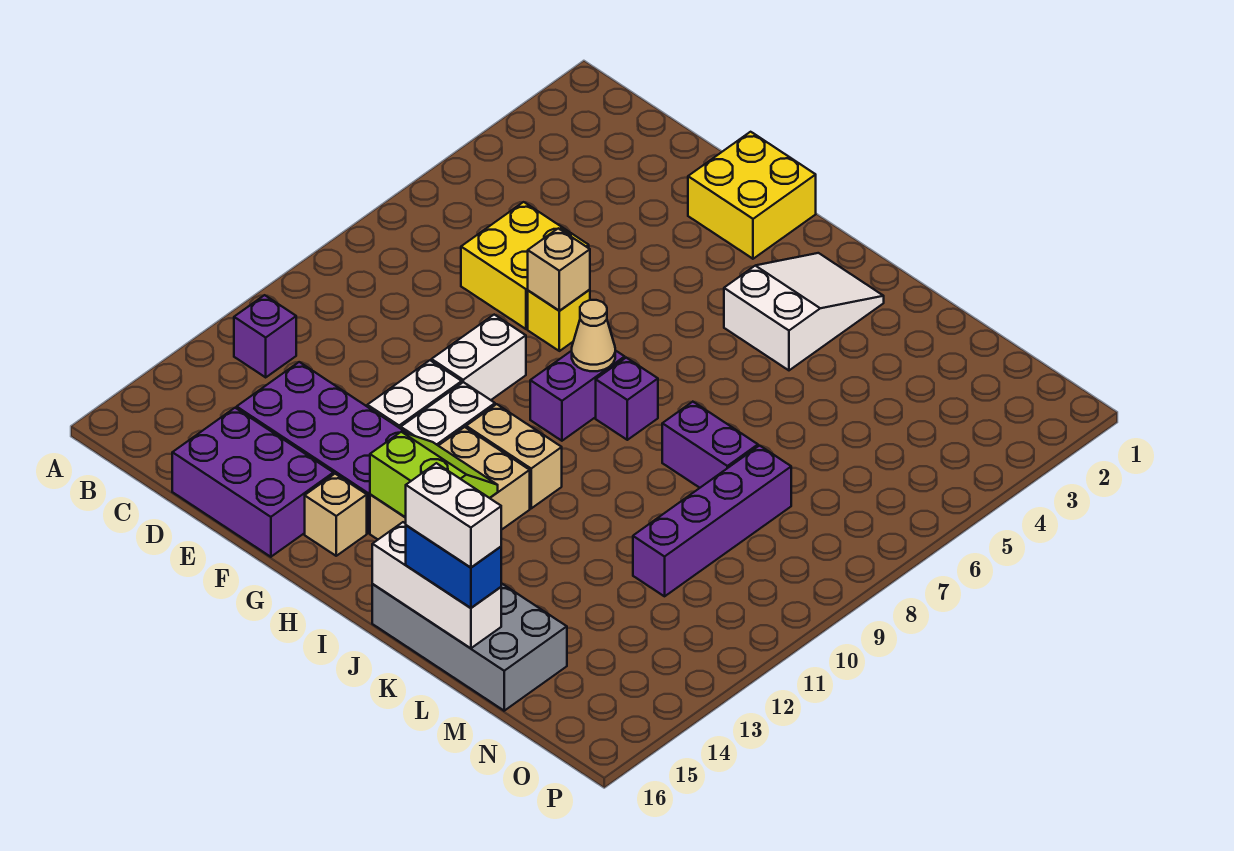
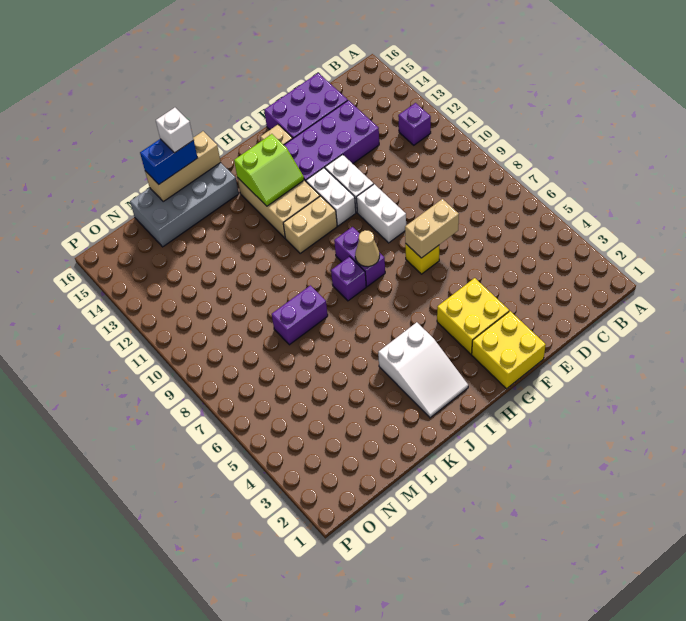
yellow 2x2 brick [461,202,589,329] -> yellow 2x2 brick moved to [437,278,509,354]
tan 1x1 brick [528,228,590,311] -> tan 1x2 brick [405,199,459,258]
white 1x3 brick [372,522,501,648] -> tan 1x3 brick [145,131,221,201]
white 1x2 brick [406,463,501,567] -> white 1x1 brick [156,108,194,153]
purple 1x4 brick [633,446,791,596] -> none

